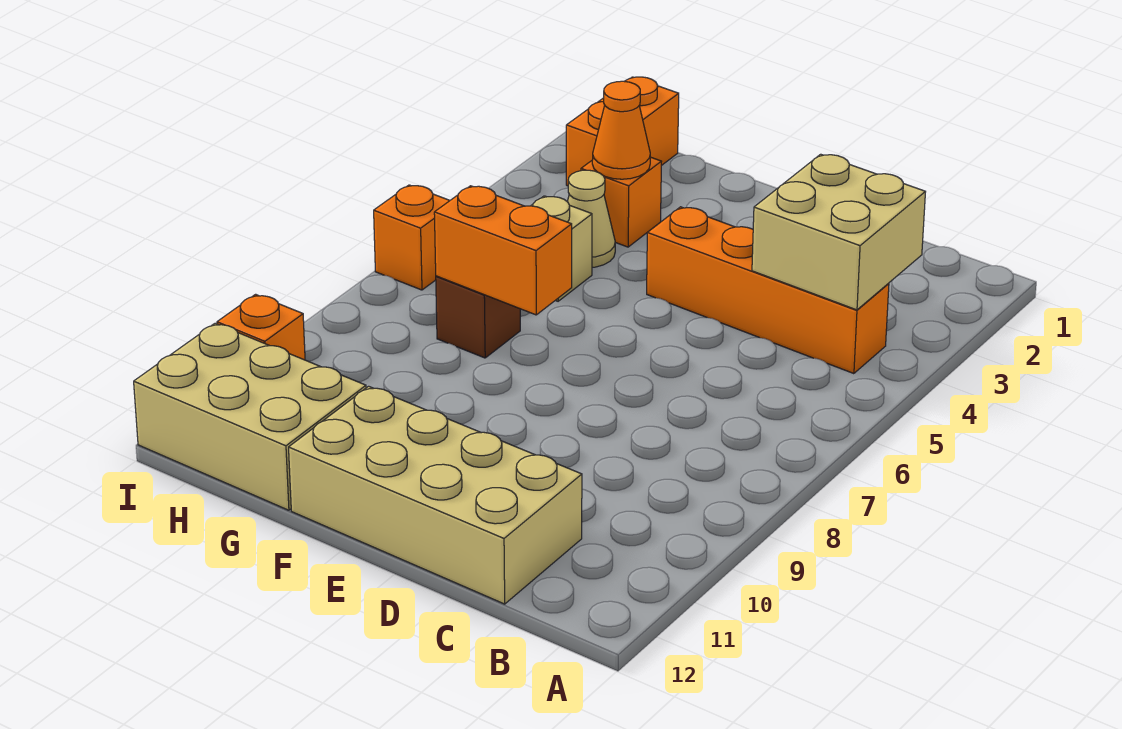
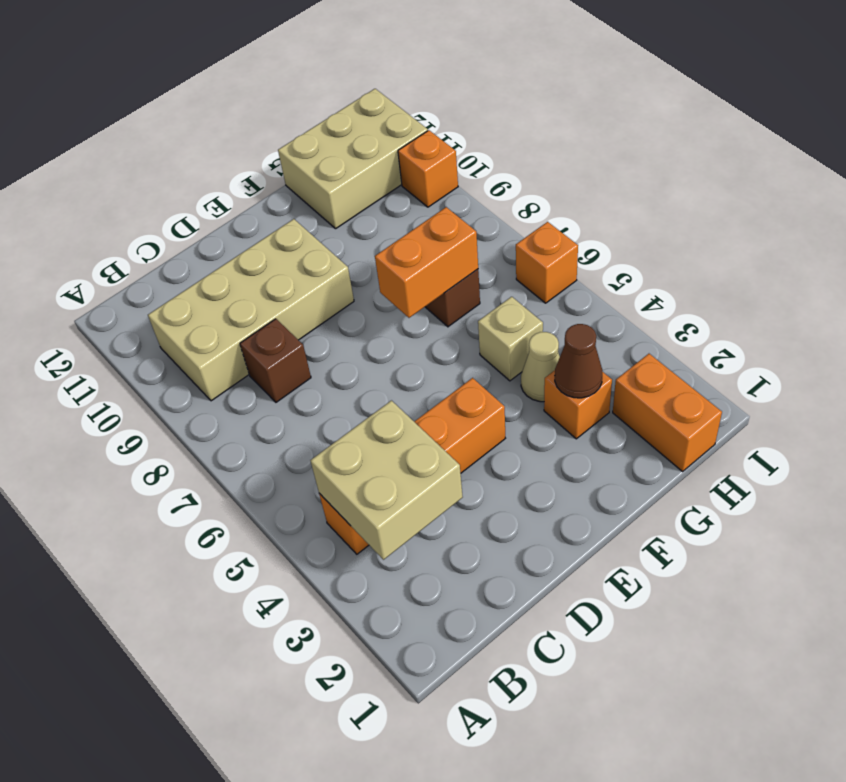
none -> brown 1x1 brick [240,319,311,402]
tan 2x4 brick [289,386,582,604] -> tan 2x4 brick moved to [148,219,354,401]
orange 1x1 cone [592,81,650,179] -> brown 1x1 cone [555,324,602,398]

